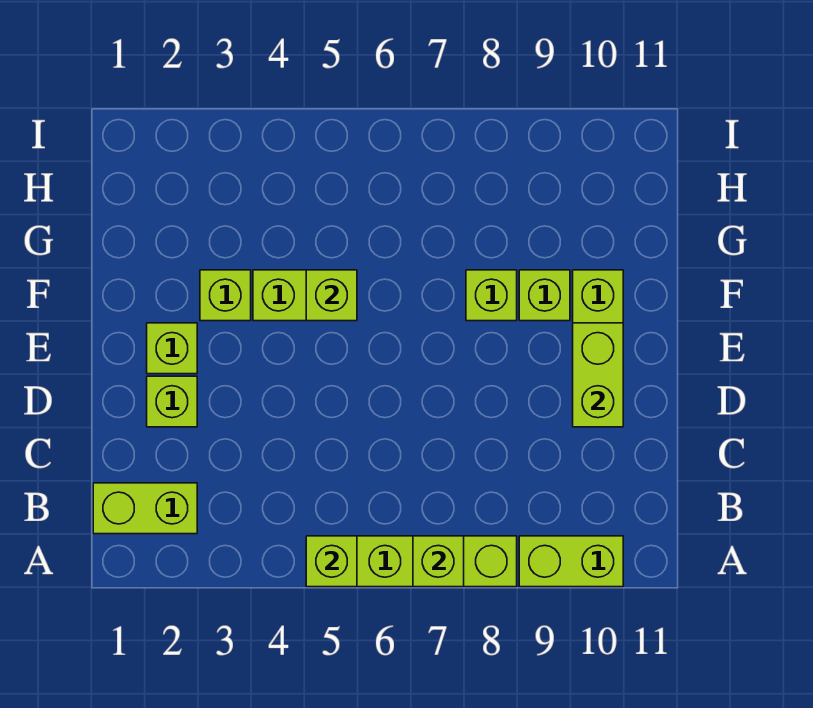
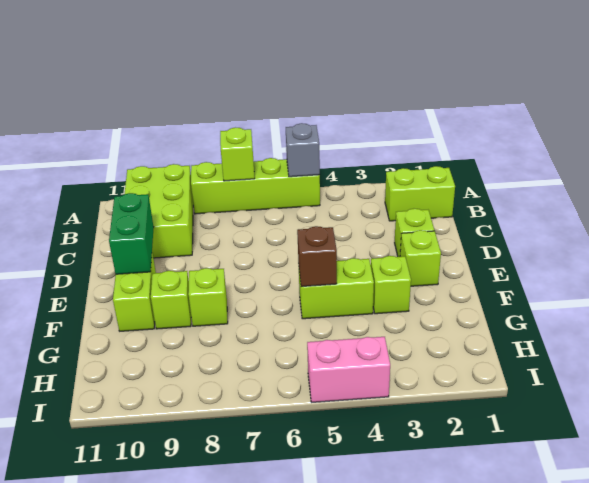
lime 1x1 brick [306,536,357,587] -> grey 1x1 brick [286,123,320,177]
lime 1x2 brick [519,536,623,587] -> lime 2x3 brick [125,164,193,258]
lime 1x2 brick [573,323,623,427] -> green 1x2 brick [109,193,154,274]
lime 1x1 brick [306,270,357,321] -> brown 1x1 brick [297,226,337,287]
none -> pink 1x2 brick [307,337,390,402]

